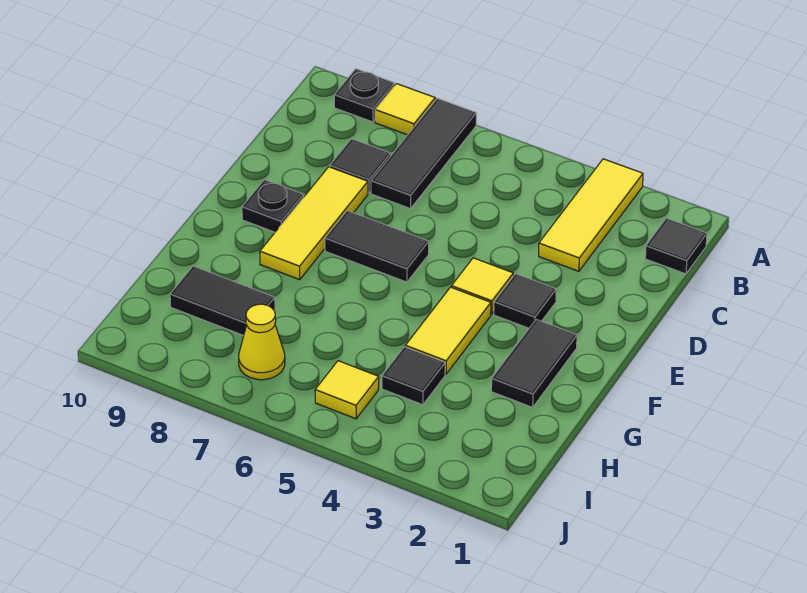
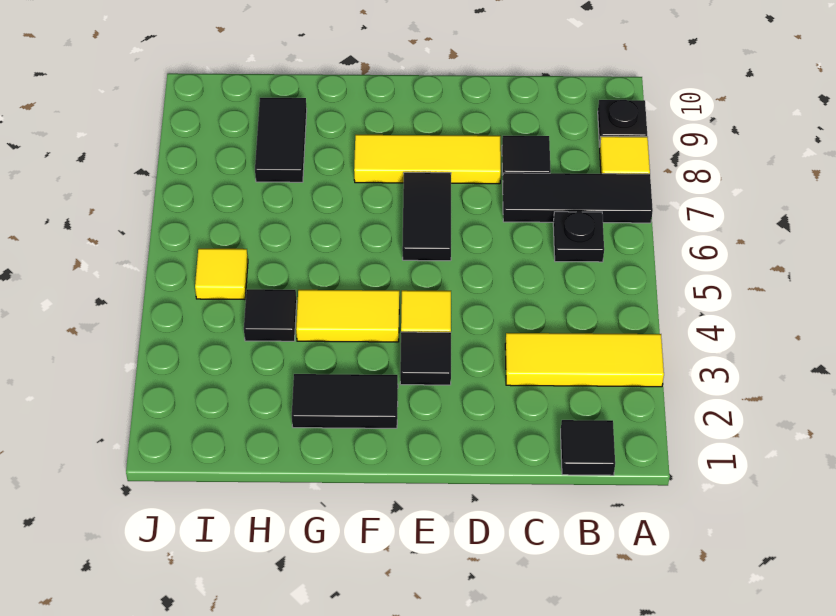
black 1x1 plate [242,180,304,232] -> black 1x1 plate moved to [553,212,604,262]
yellow 1x1 cone [239,304,285,380] -> none

